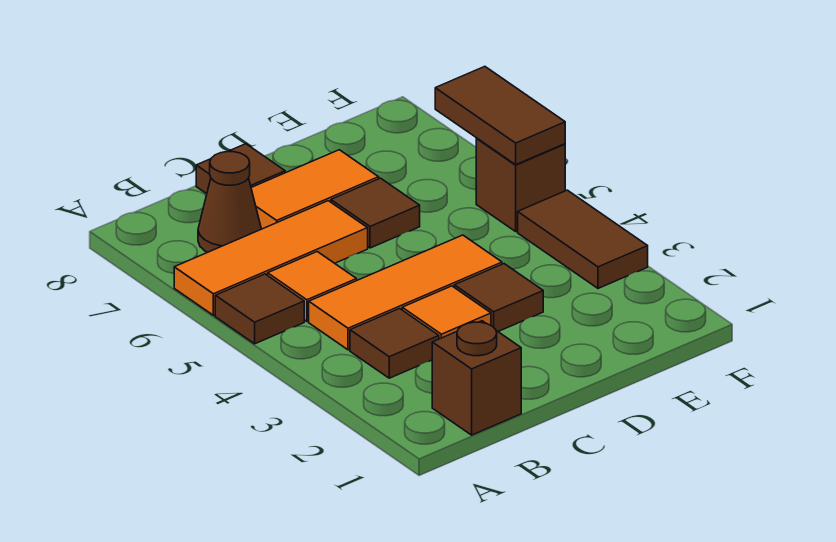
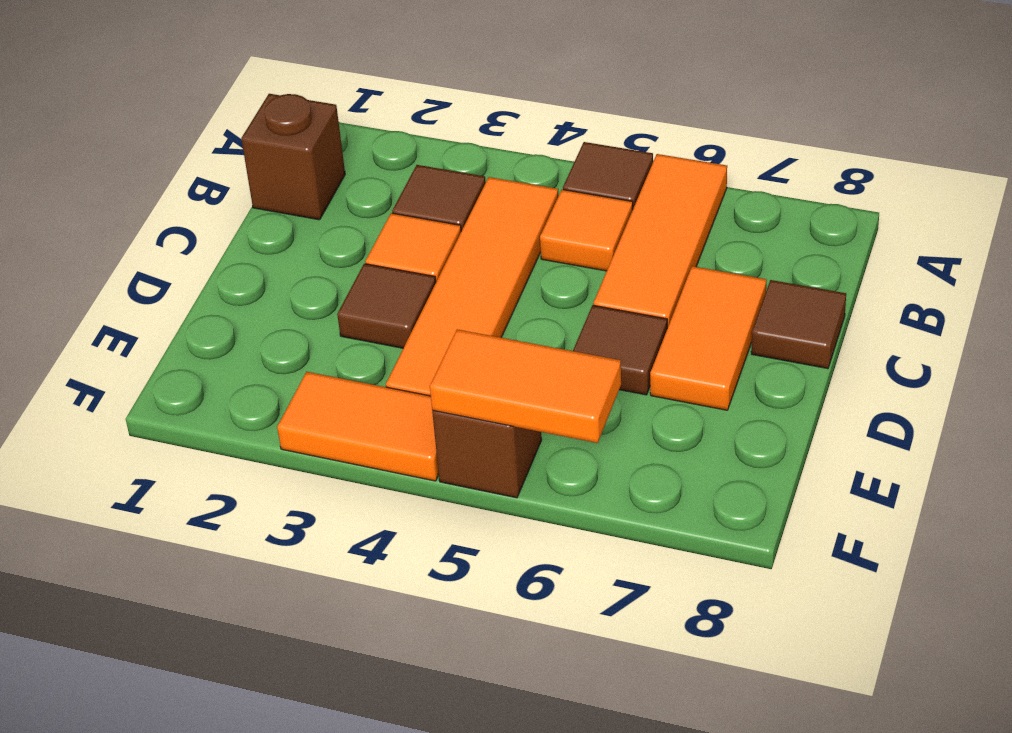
orange 1x3 tile [309,235,502,350] -> orange 1x4 tile [386,177,559,396]
brown 1x1 cone [198,152,261,252] -> none
brown 1x2 tile [518,190,648,288] -> orange 1x2 tile [277,372,439,481]
brown 1x2 tile [435,67,565,165] -> orange 1x2 tile [430,329,621,443]

